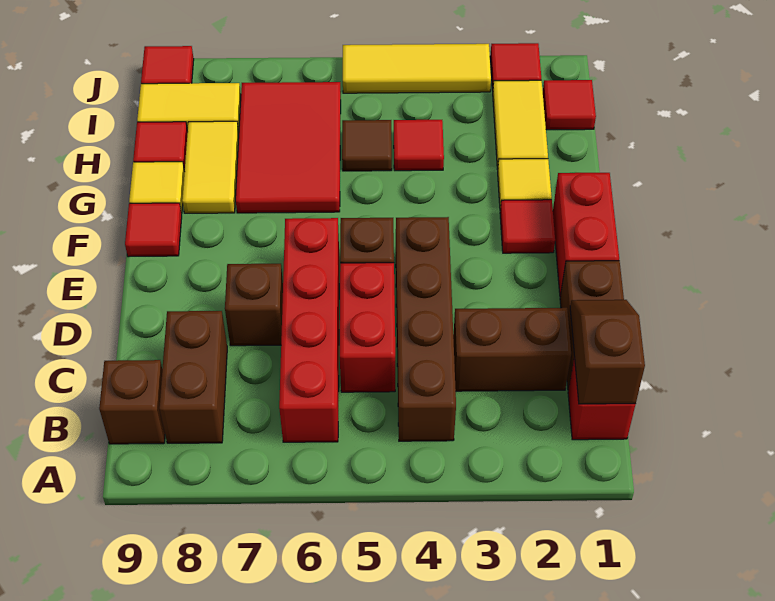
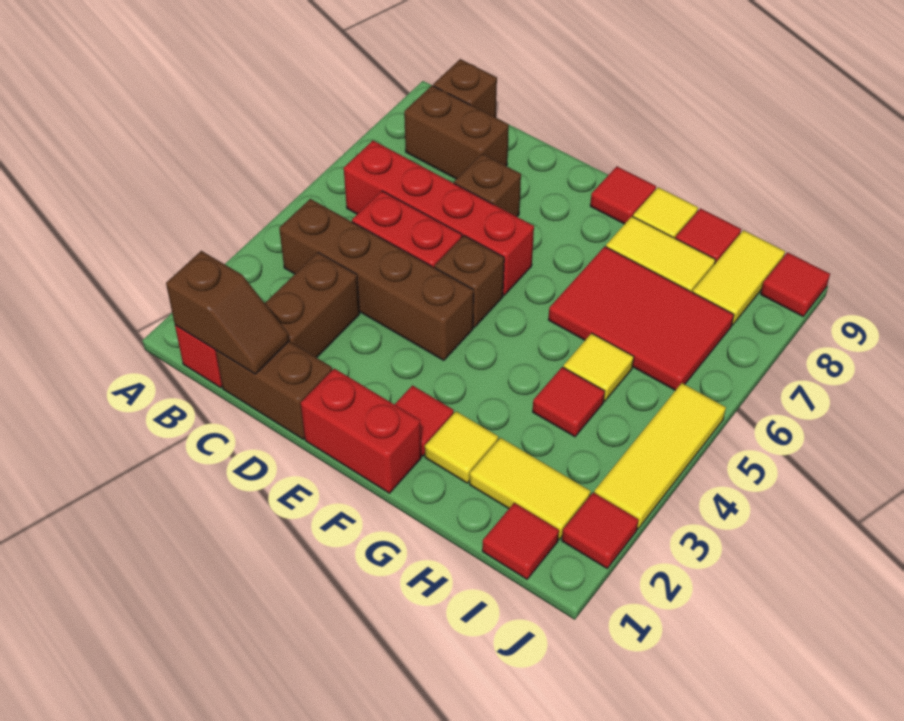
brown 1x1 tile [342,120,392,171] -> yellow 1x1 tile [563,333,634,401]

